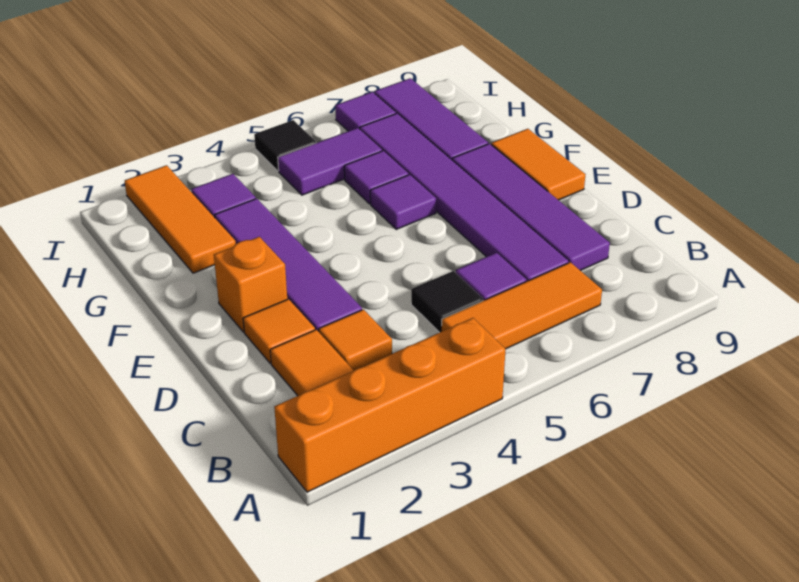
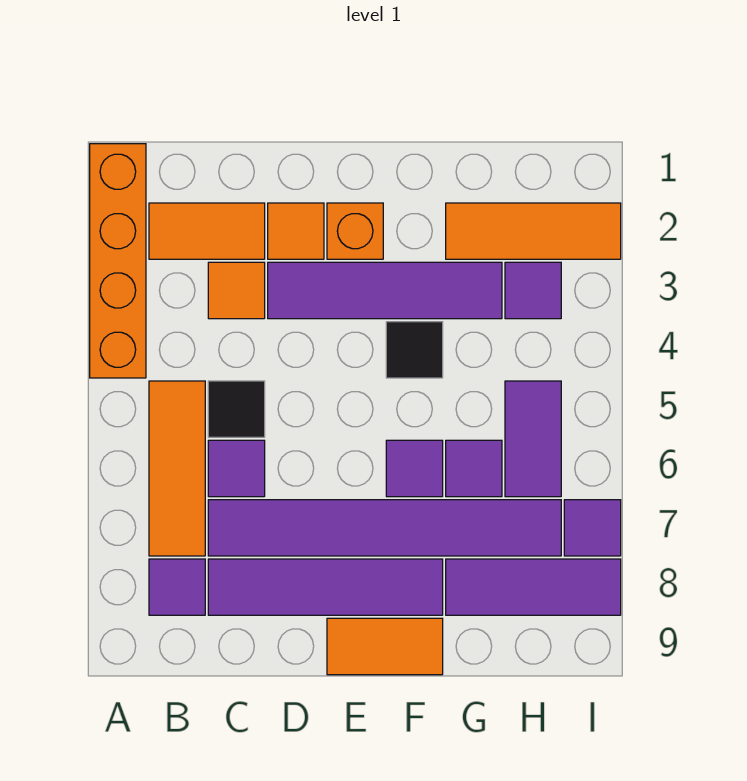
none -> purple 1x1 tile [149,559,205,615]
black 1x1 tile [254,120,316,171] -> black 1x1 tile moved to [386,322,443,378]

